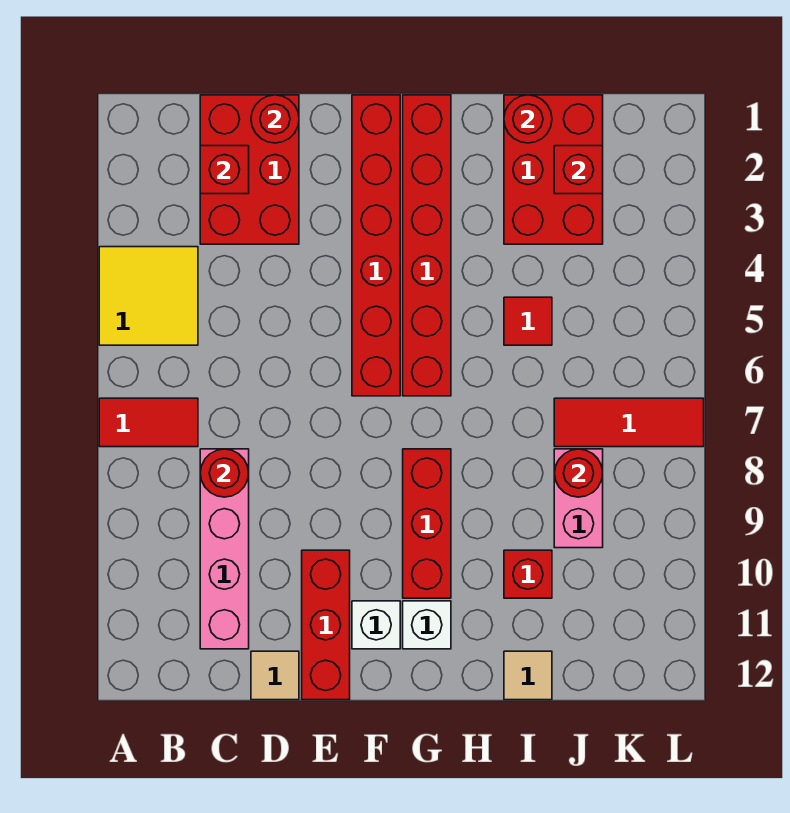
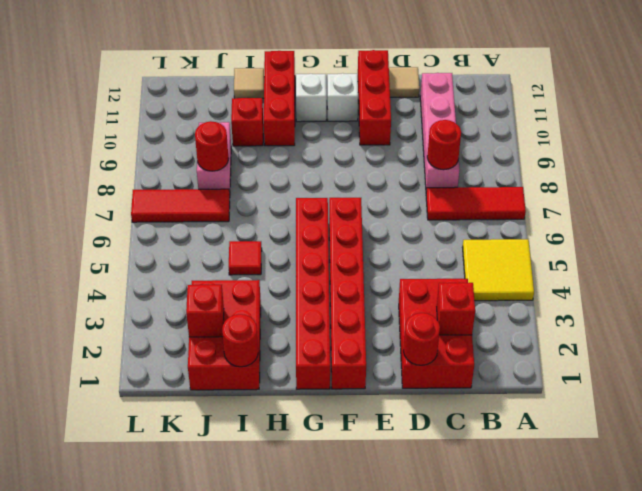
red 1x2 tile [99,398,198,447] -> red 1x3 tile [426,187,526,220]
red 1x3 brick [403,449,451,598] -> red 1x3 brick moved to [264,51,295,146]

